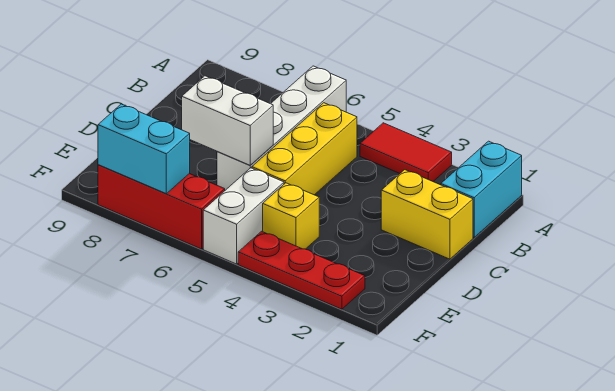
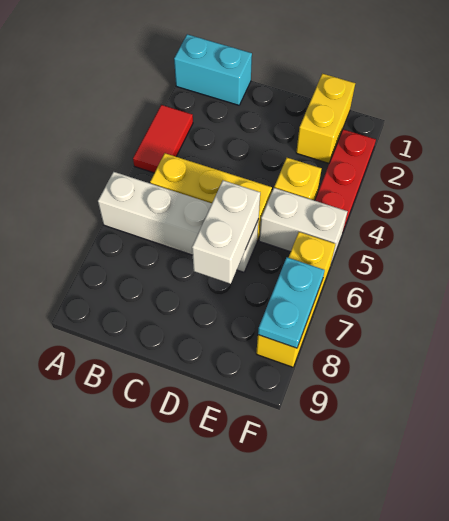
yellow 1x2 brick [381,170,473,259] -> yellow 1x2 brick moved to [296,74,355,163]
red 1x3 brick [98,165,225,249] -> yellow 1x3 brick [256,232,335,367]
cyan 1x2 brick [98,104,190,194] -> cyan 1x2 plate [258,257,325,348]

